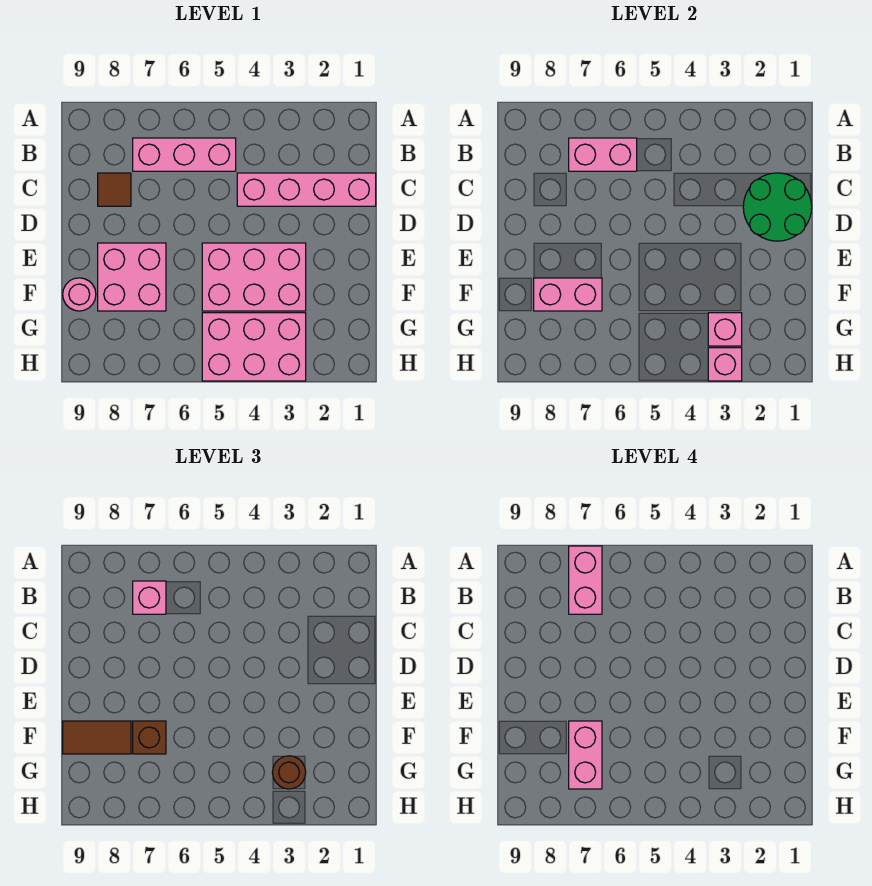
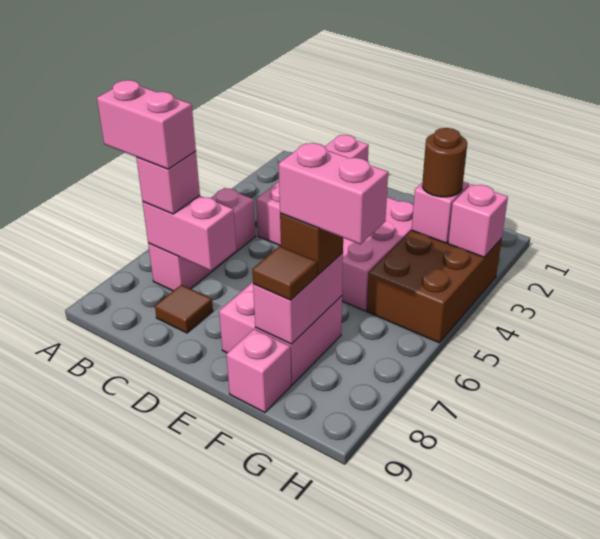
pink 1x2 brick [569,138,637,171] -> pink 1x2 brick turned to [143,196,236,270]
green 2x2 round brick [743,173,812,241] -> none
brown 1x2 tile [63,721,131,754] -> brown 1x1 tile [252,246,317,300]
pink 1x1 round brick [63,278,96,311] -> pink 1x1 brick [226,329,291,413]
pink 2x3 brick [202,313,306,381] -> brown 2x3 brick [367,231,502,343]

